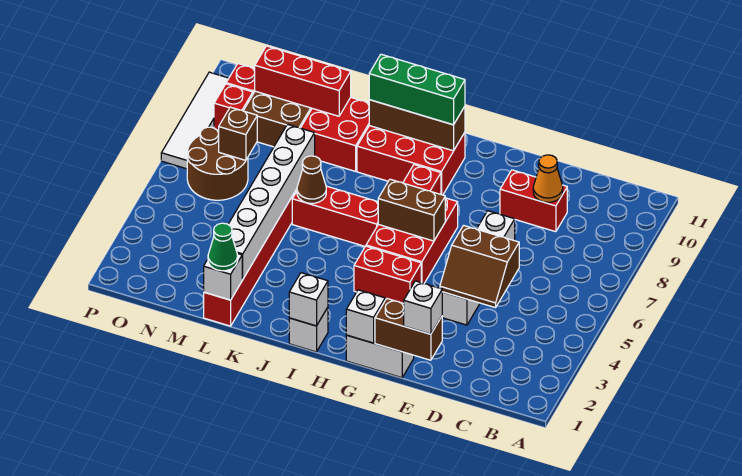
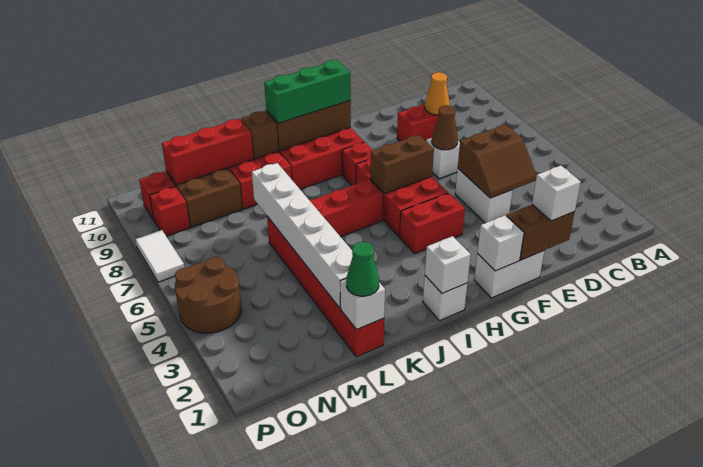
brown 1x1 cone [297,156,326,203] -> brown 1x1 cone moved to [432,105,458,150]
brown 2x2 round brick [187,127,248,200] -> brown 2x2 round brick moved to [175,257,241,333]
brown 1x1 brick [219,107,257,160] -> brown 1x1 brick moved to [241,111,279,159]
white 1x4 tile [161,72,229,169] -> white 1x2 tile [135,230,184,282]

